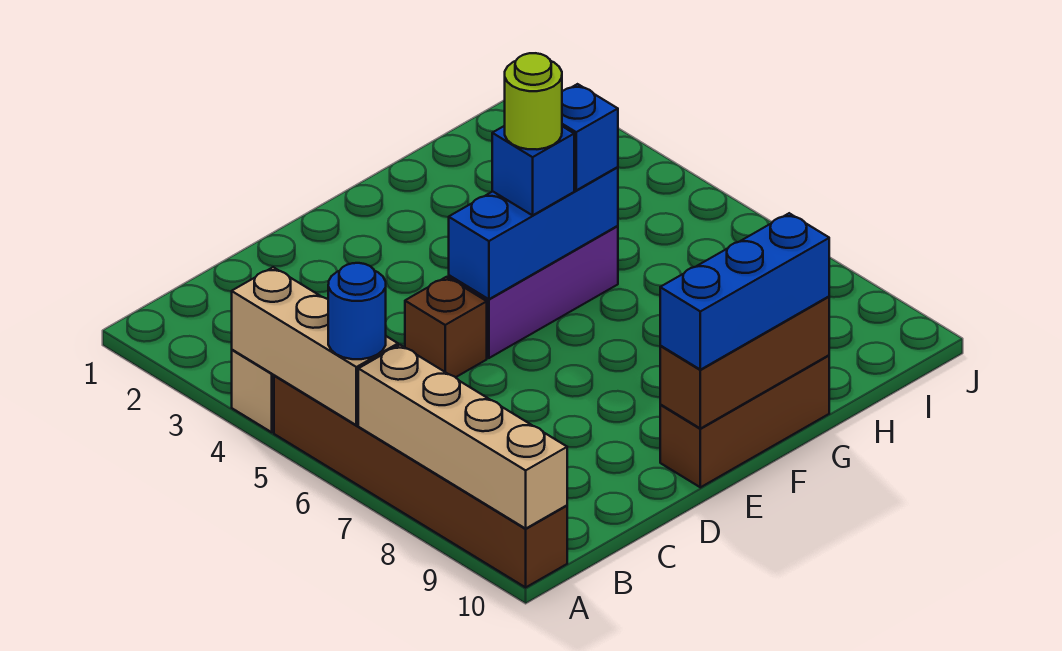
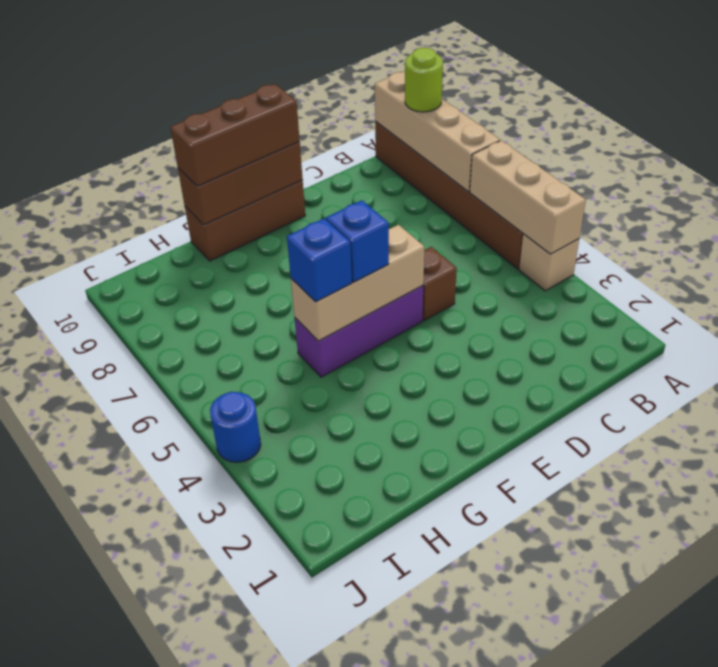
blue 1x1 round brick [328,263,386,359] -> blue 1x1 round brick moved to [210,392,261,462]
blue 1x3 brick [449,167,618,299] -> tan 1x3 brick [291,225,424,341]
blue 1x3 brick [660,213,829,370] -> brown 1x3 brick [170,84,300,186]
lime 1x1 round brick [505,53,562,149] -> lime 1x1 round brick moved to [405,48,443,112]

